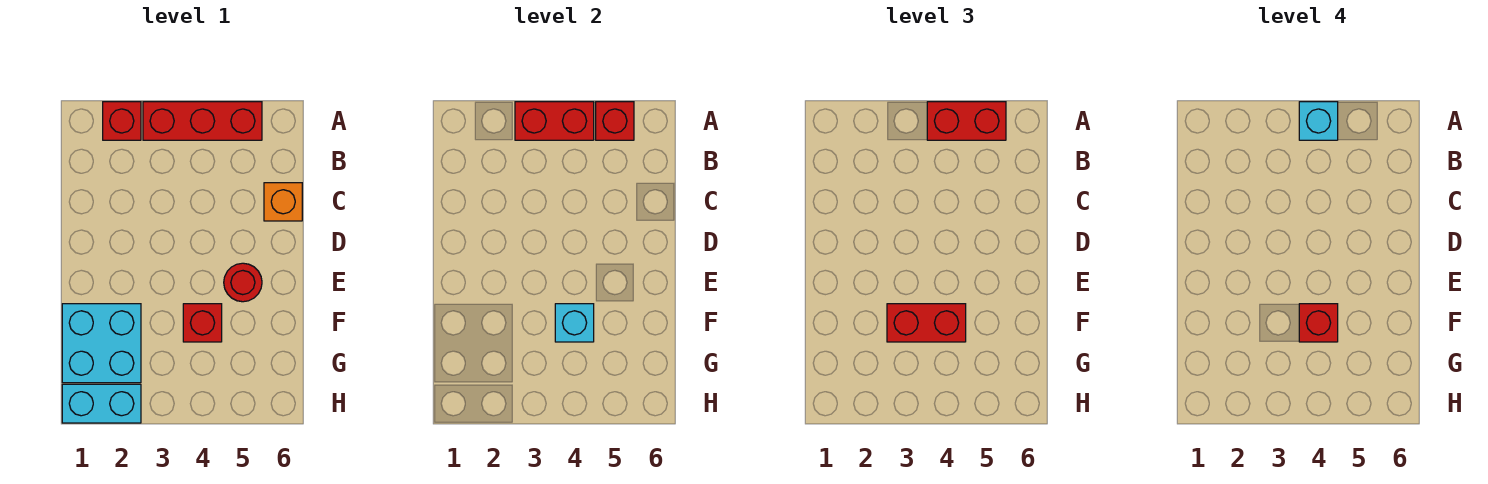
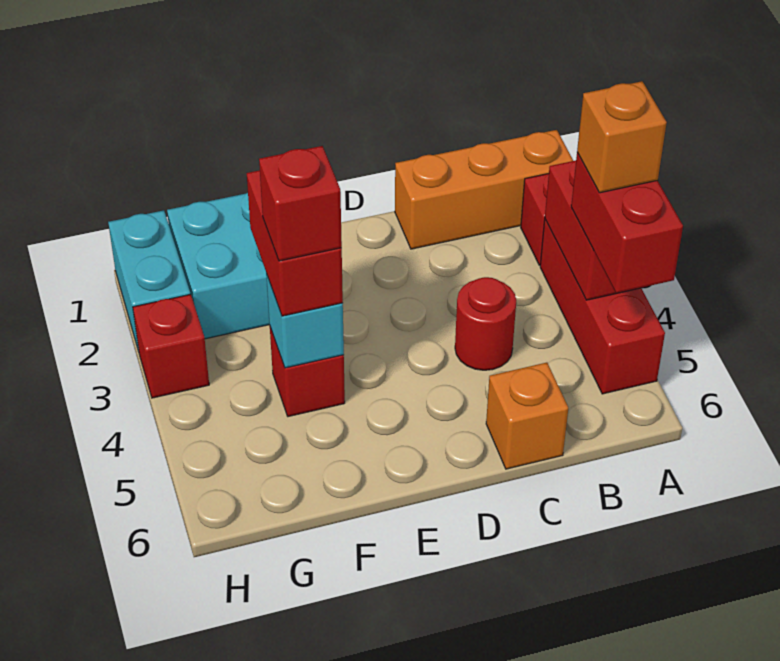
none -> orange 1x3 brick [395,130,573,249]
cyan 1x1 brick [1299,102,1338,140] -> orange 1x1 brick [577,81,667,193]
red 1x1 brick [596,102,634,140] -> red 1x1 brick moved to [133,294,209,398]
red 1x1 round brick [224,263,262,302] -> red 1x1 round brick moved to [455,277,516,370]

